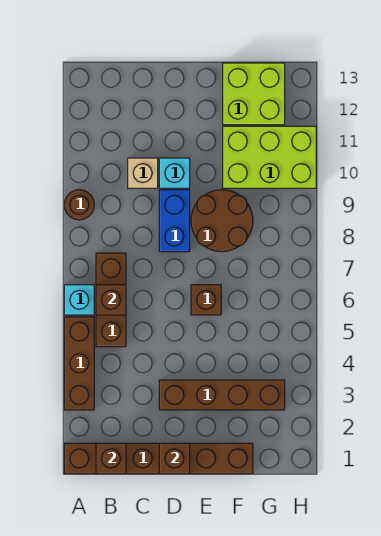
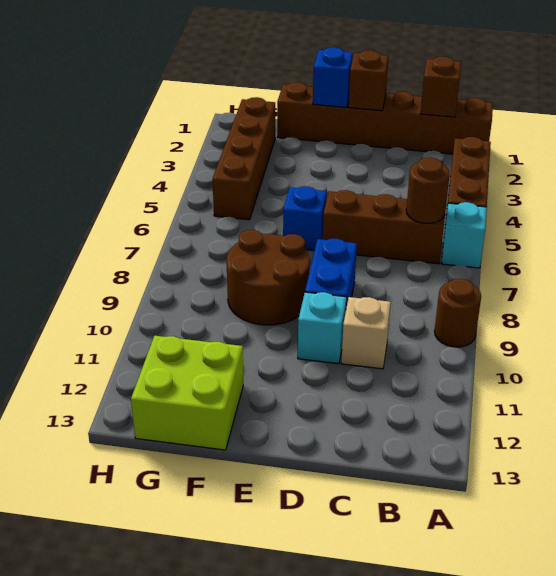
brown 1x3 brick [96,253,126,347] -> brown 1x3 brick turned to [323,190,445,264]
brown 1x1 brick [96,285,126,315] -> brown 1x1 round brick [406,158,450,223]
brown 1x4 brick [159,380,285,410] -> brown 1x4 brick turned to [213,97,275,220]
none -> blue 1x1 brick [313,47,353,107]
brown 1x1 brick [191,285,221,315] -> blue 1x1 brick [283,186,327,251]
lime 2x3 brick [223,126,316,188] -> none

